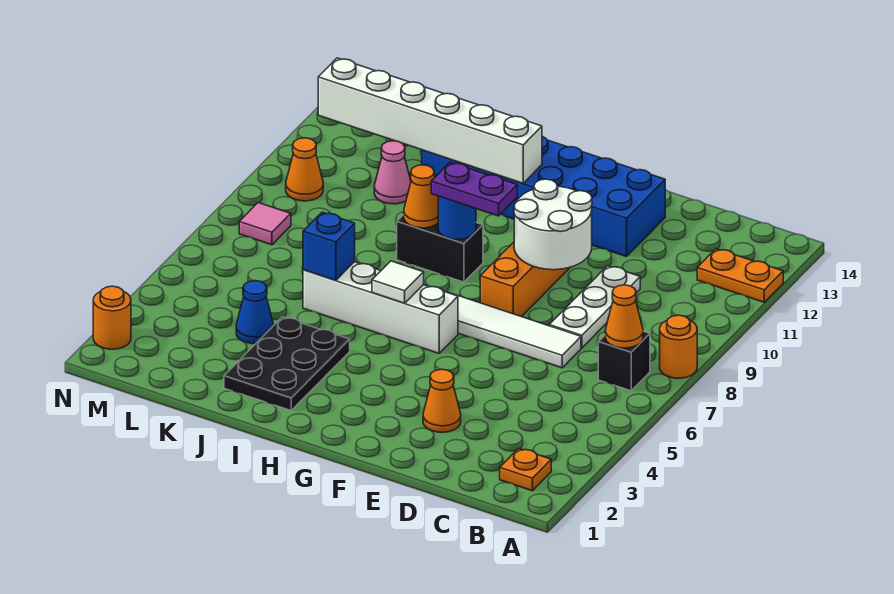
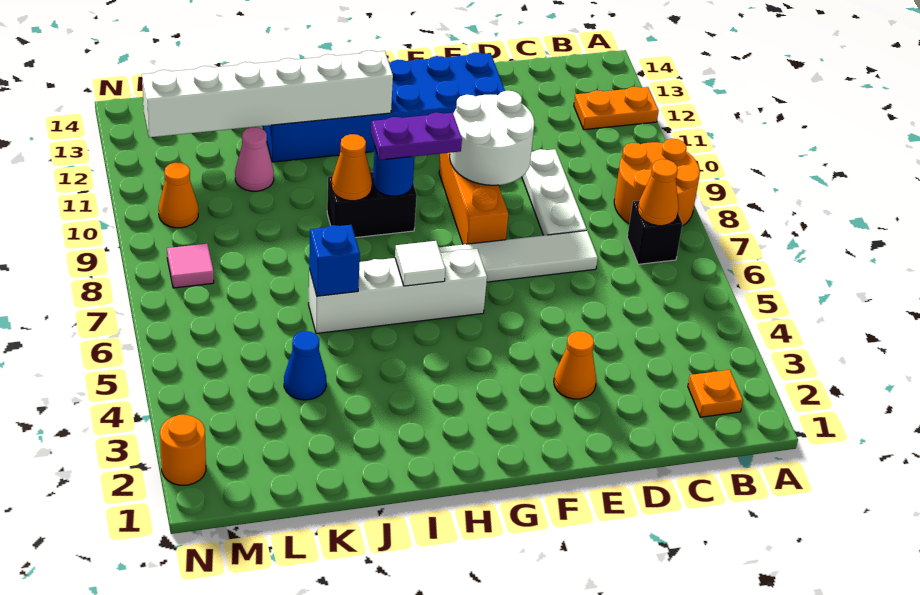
orange 1x1 round brick [660,315,697,378] -> orange 2x2 round brick [614,139,700,226]
black 2x3 plate [224,317,350,410] -> none

